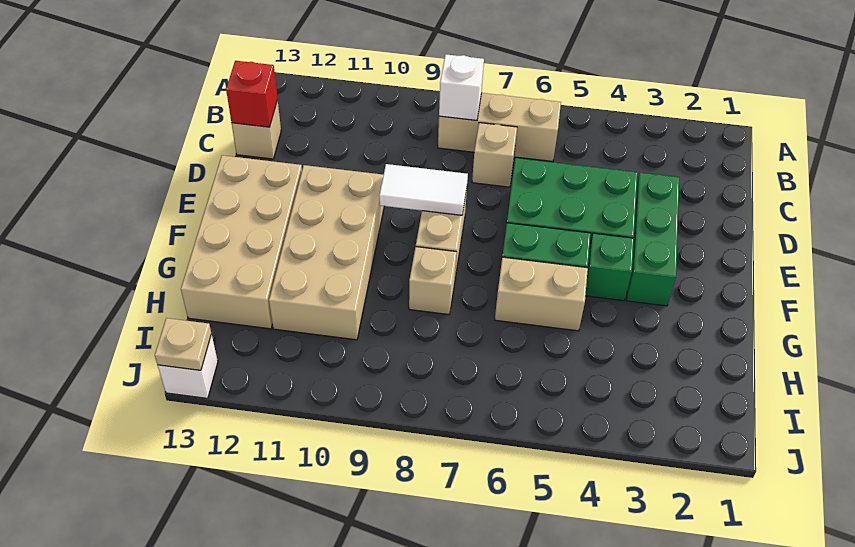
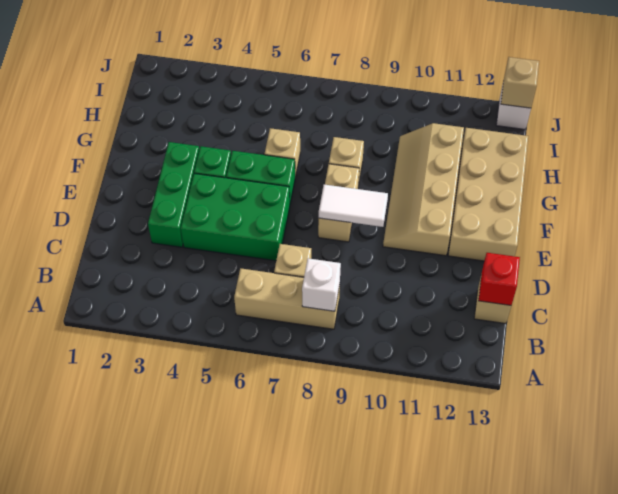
tan 2x4 brick [269,165,384,340] -> tan 2x4 slope [383,123,464,256]
tan 1x2 brick [495,257,588,331] -> tan 1x1 brick [265,128,300,178]
tan 1x1 plate [155,318,211,370] -> tan 1x1 brick [501,57,539,108]

